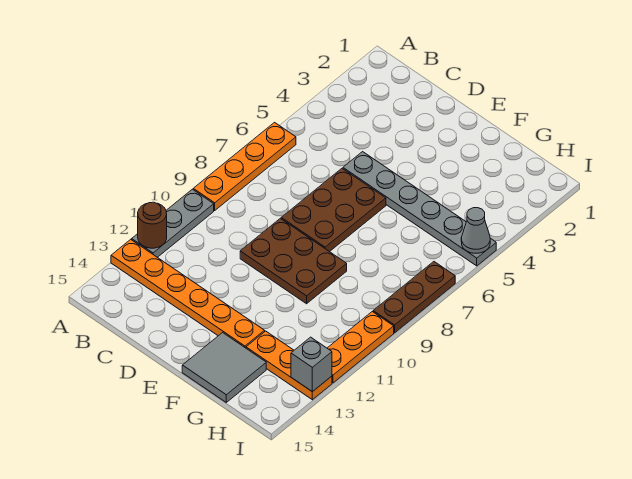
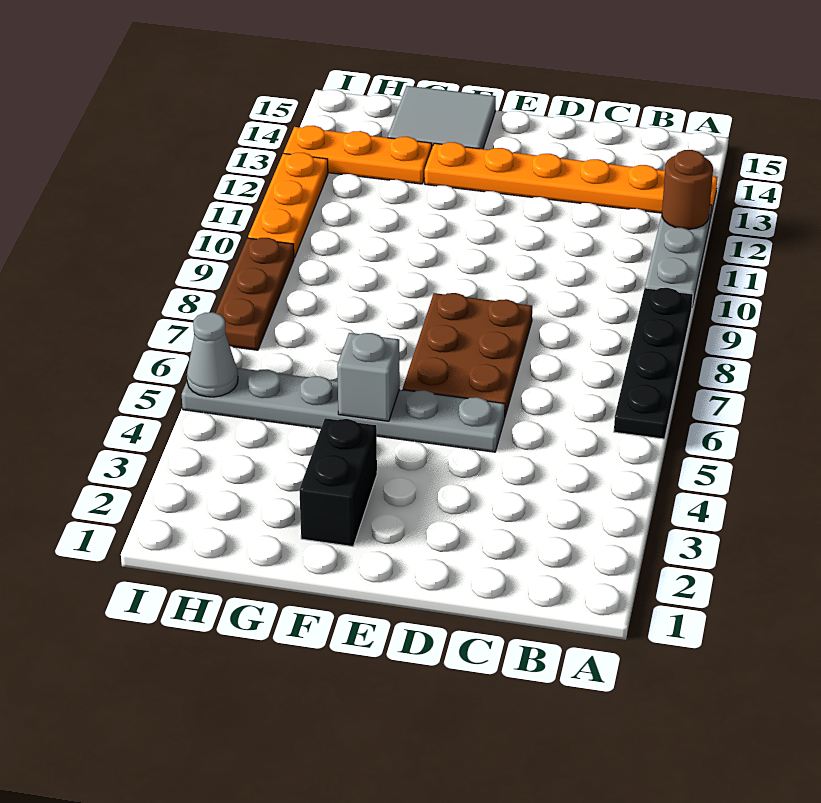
orange 1x4 plate [193,123,296,210] -> black 1x4 plate [614,288,693,439]
brown 2x3 plate [240,218,347,304] -> none
none -> black 1x2 brick [299,418,377,546]
grey 1x1 brick [291,337,332,392] -> grey 1x1 brick moved to [337,333,400,421]

